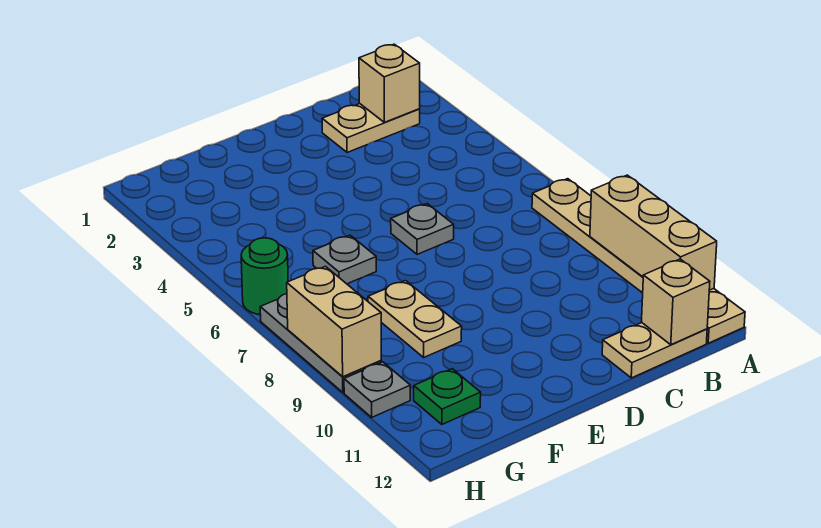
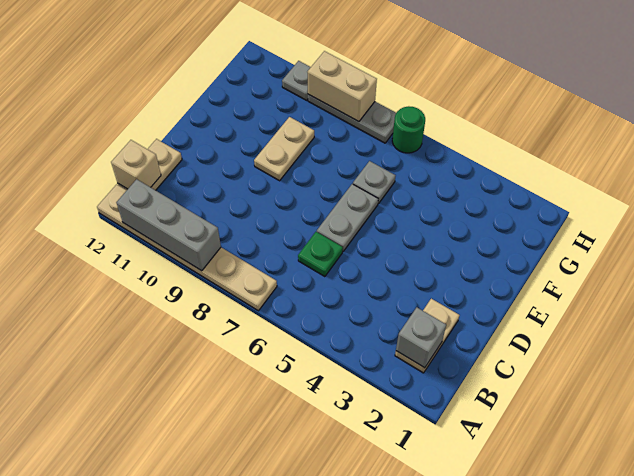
tan 1x3 brick [590,175,717,290] -> grey 1x3 brick [116,179,221,271]
tan 1x1 brick [359,44,420,122] -> grey 1x1 brick [396,307,446,368]
grey 1x1 plate [391,204,454,254] -> grey 1x2 plate [317,184,378,251]
tan 1x2 plate [368,281,462,357] -> tan 1x2 plate turned to [254,117,314,181]
green 1x1 plate [414,369,481,424] -> green 1x1 plate moved to [298,232,343,277]

